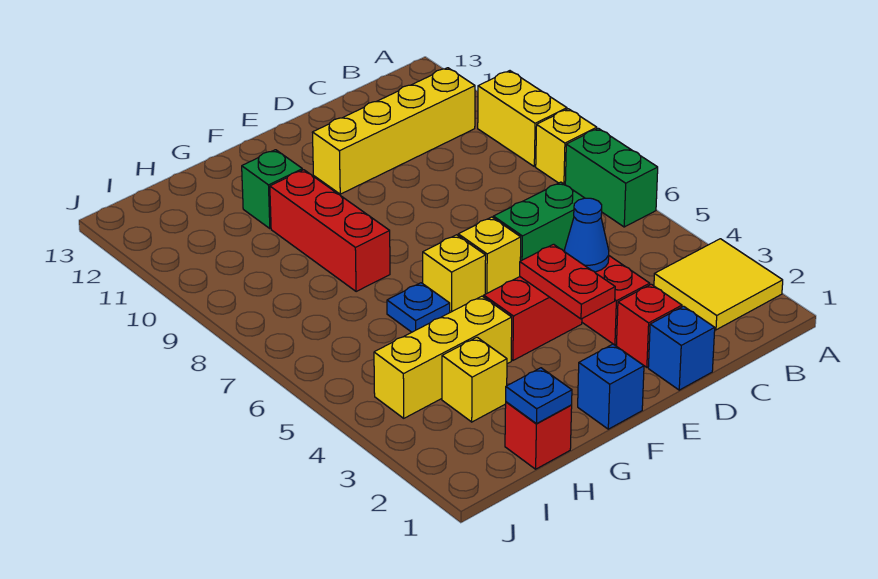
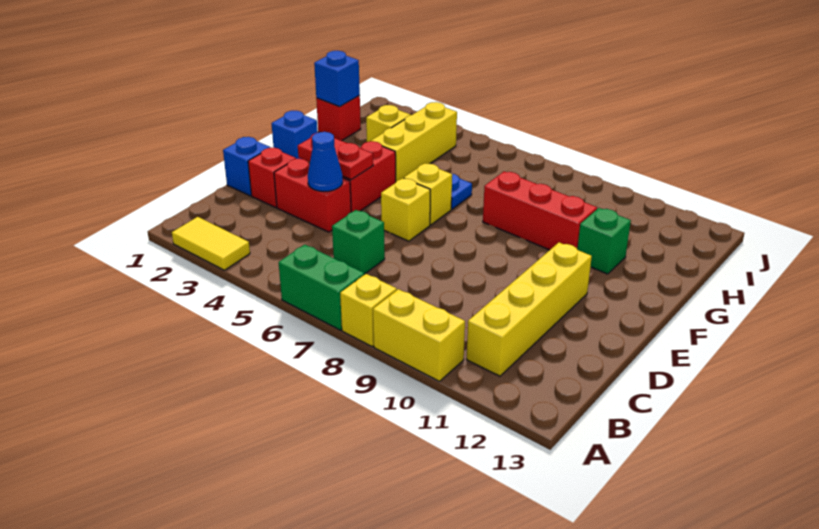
yellow 2x2 tile [654,239,783,330] -> yellow 1x2 tile [172,217,250,270]
green 1x2 brick [493,182,584,261] -> green 1x1 brick [332,210,385,274]
blue 1x1 plate [506,368,572,424] -> blue 1x1 brick [314,51,360,106]

